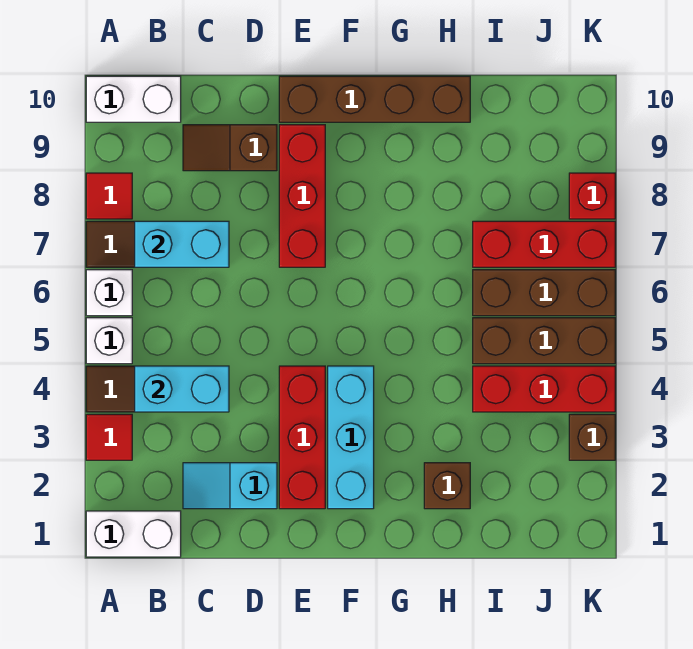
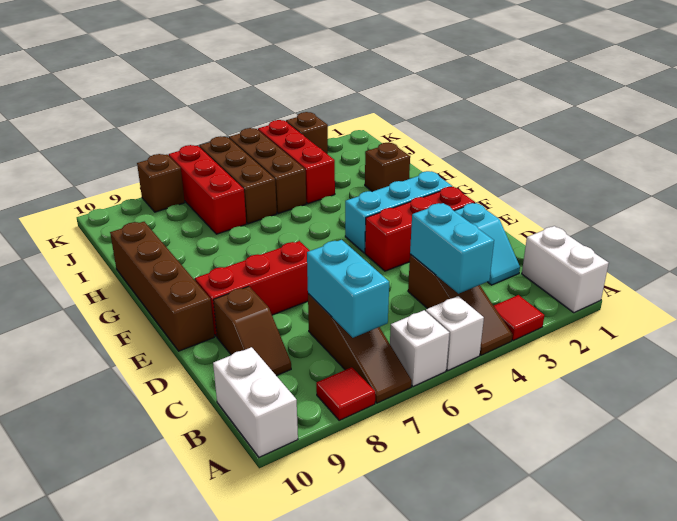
red 1x1 brick [569,173,615,219] -> brown 1x1 brick [137,154,185,212]

